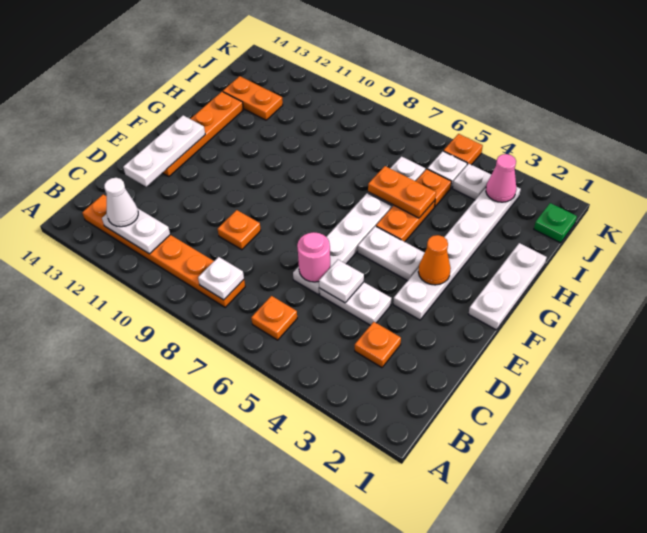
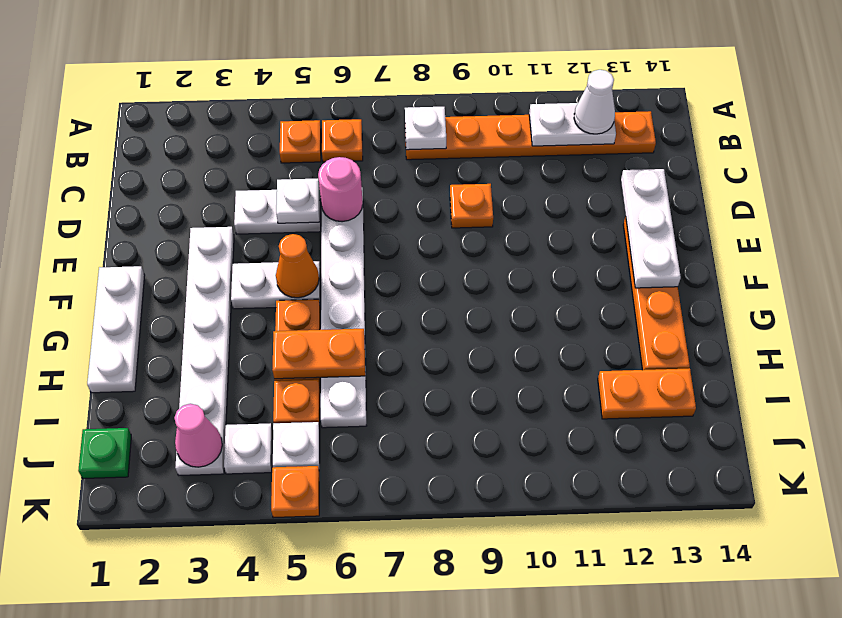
orange 1x1 plate [355,322,401,368] -> orange 1x1 plate moved to [280,120,321,163]
orange 1x1 cone [418,235,451,285] -> orange 1x1 cone moved to [276,234,319,298]

